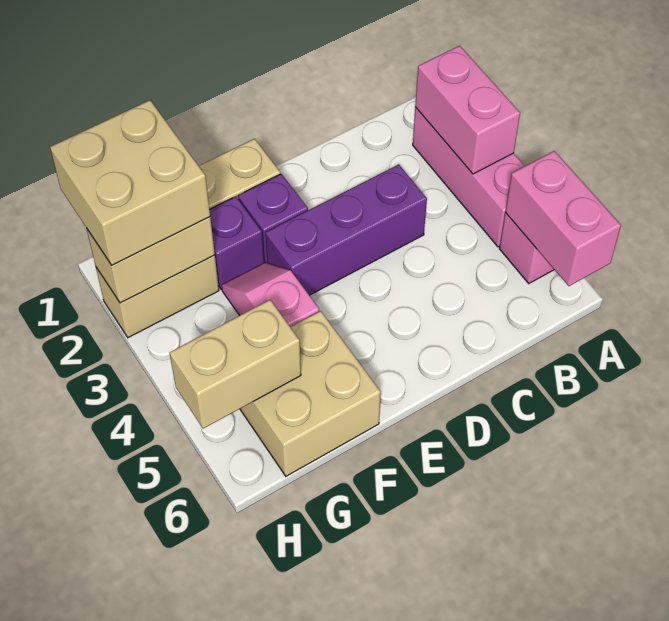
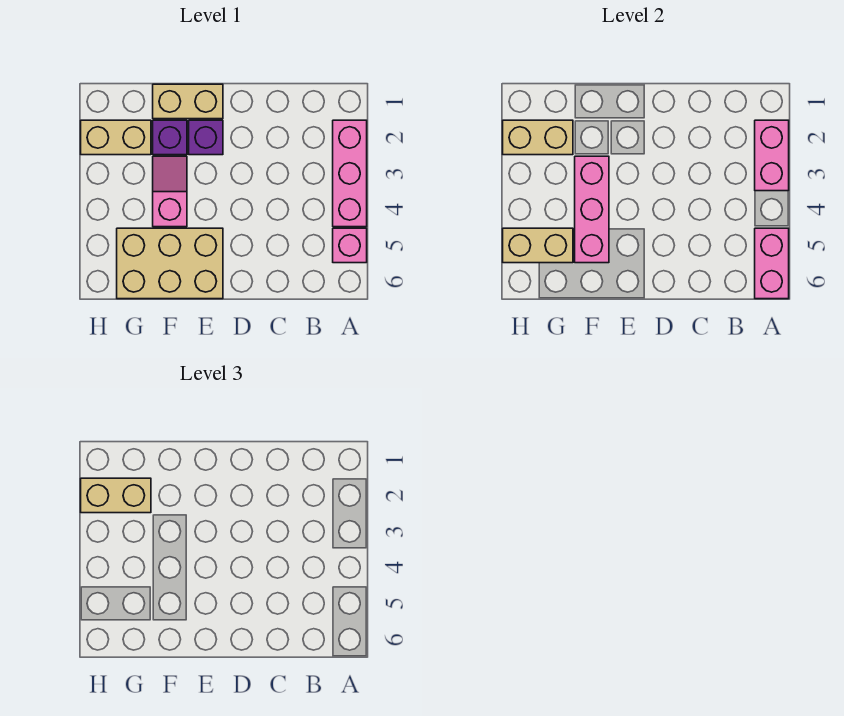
purple 1x3 brick [266,164,427,295] -> none
none -> pink 1x3 brick [575,156,609,263]
tan 2x2 brick [240,311,381,476] -> tan 2x3 brick [117,228,223,299]
tan 2x2 brick [50,100,210,265] -> tan 1x2 brick [81,478,151,513]

